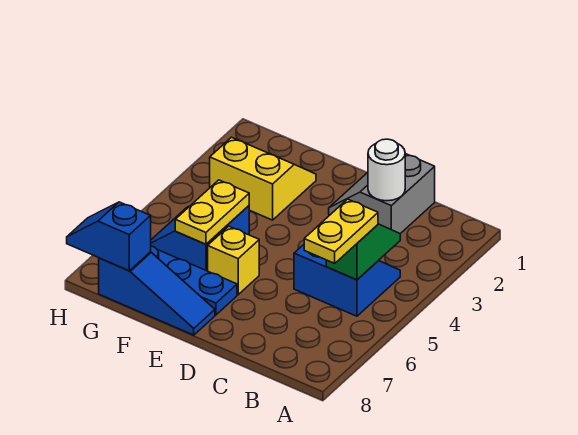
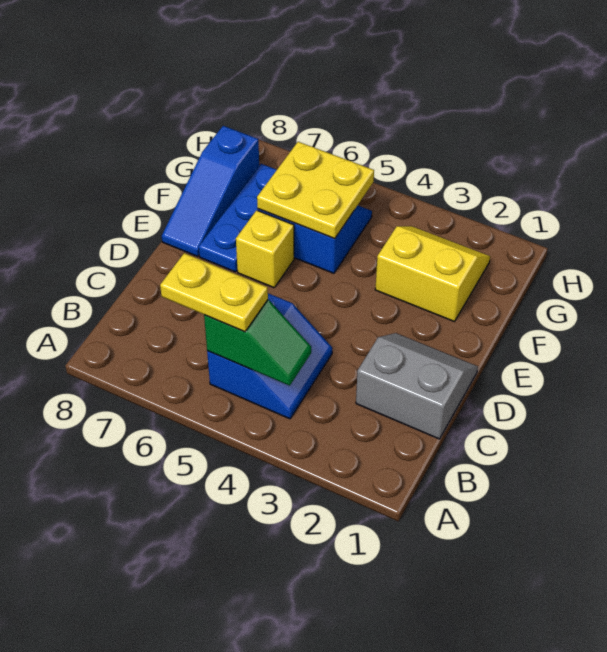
white 1x1 round brick [368,139,405,201] -> none
yellow 2x2 slope [210,137,316,220] -> yellow 2x2 slope turned to [375,226,490,322]
yellow 1x2 plate [175,180,249,244] -> yellow 2x2 plate [257,142,374,239]
blue 1x2 slope [67,202,151,271] -> none

